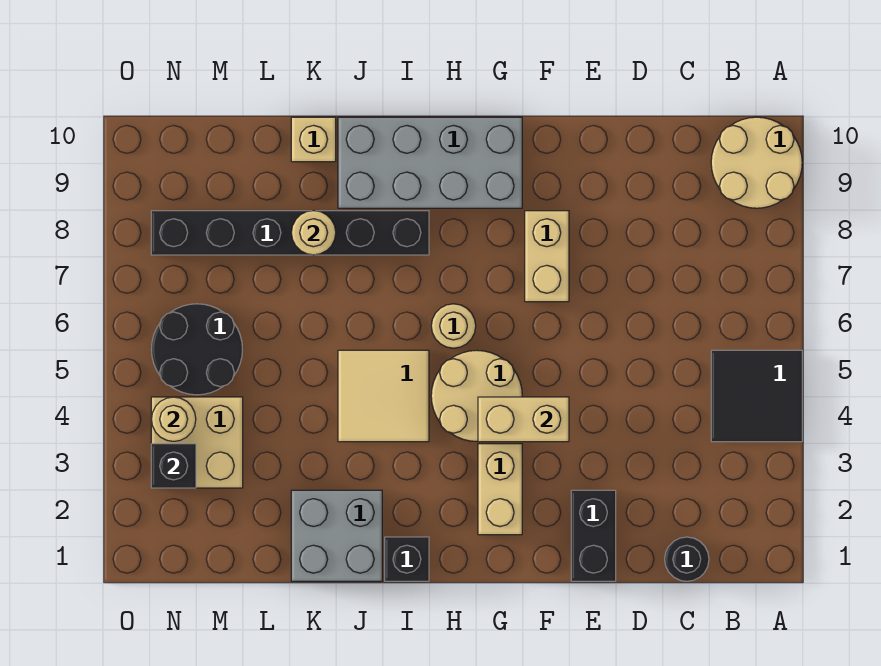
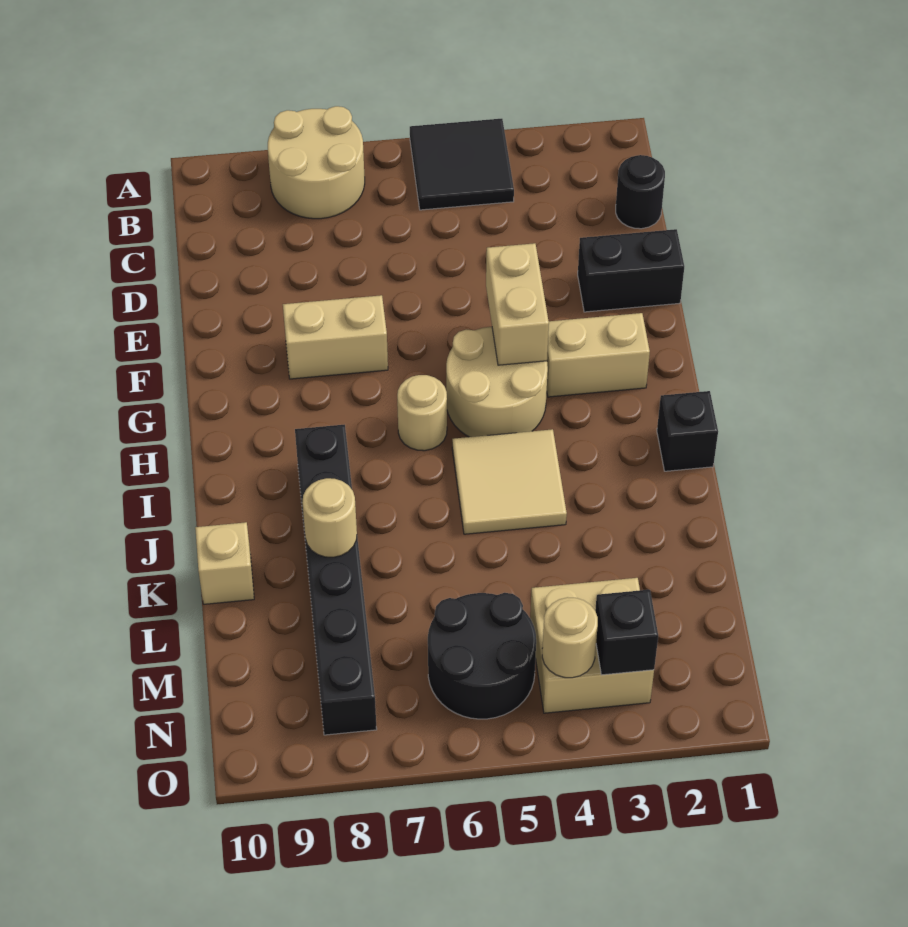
tan 2x2 round brick [711,117,802,208] -> tan 2x2 round brick moved to [268,106,365,219]
grey 2x4 brick [338,117,522,208] -> none
grey 2x2 brick [291,490,382,581] -> none

